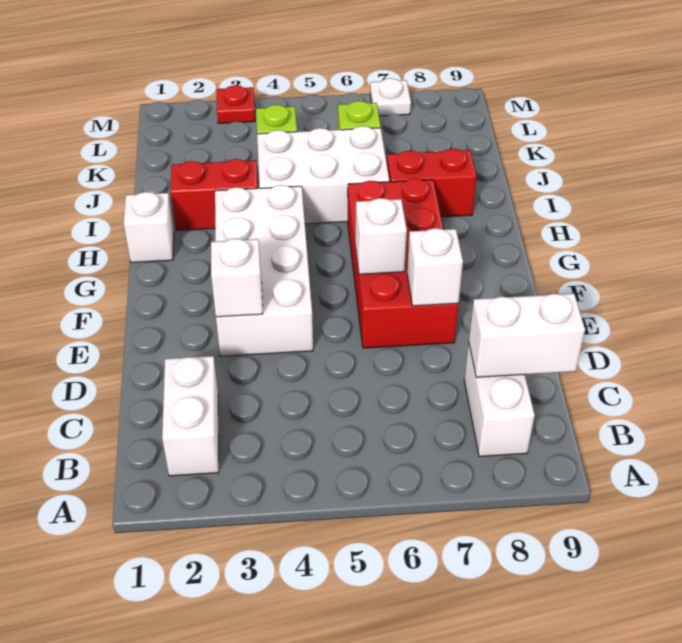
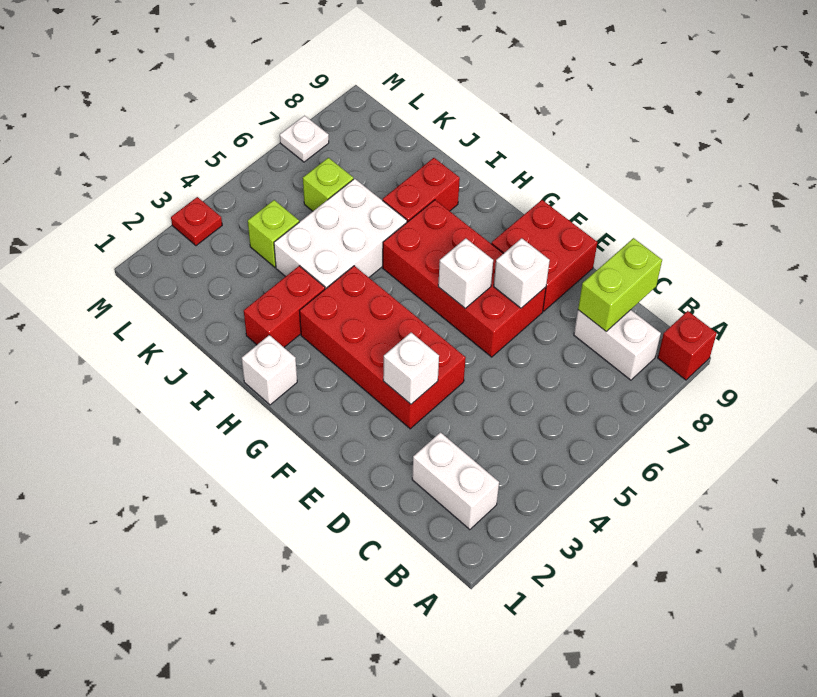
none -> red 1x1 brick [658,311,717,380]
white 1x2 brick [469,294,585,377] -> lime 1x2 brick [578,238,662,331]
white 2x4 brick [215,185,313,356] -> red 2x4 brick [300,266,466,429]
none -> red 2x2 brick [491,200,597,311]

